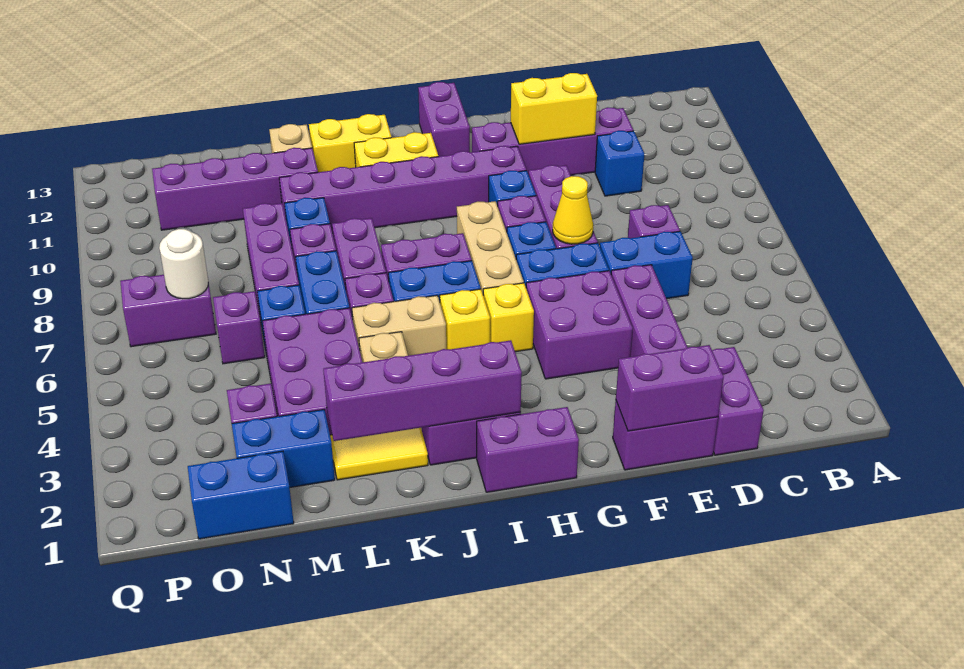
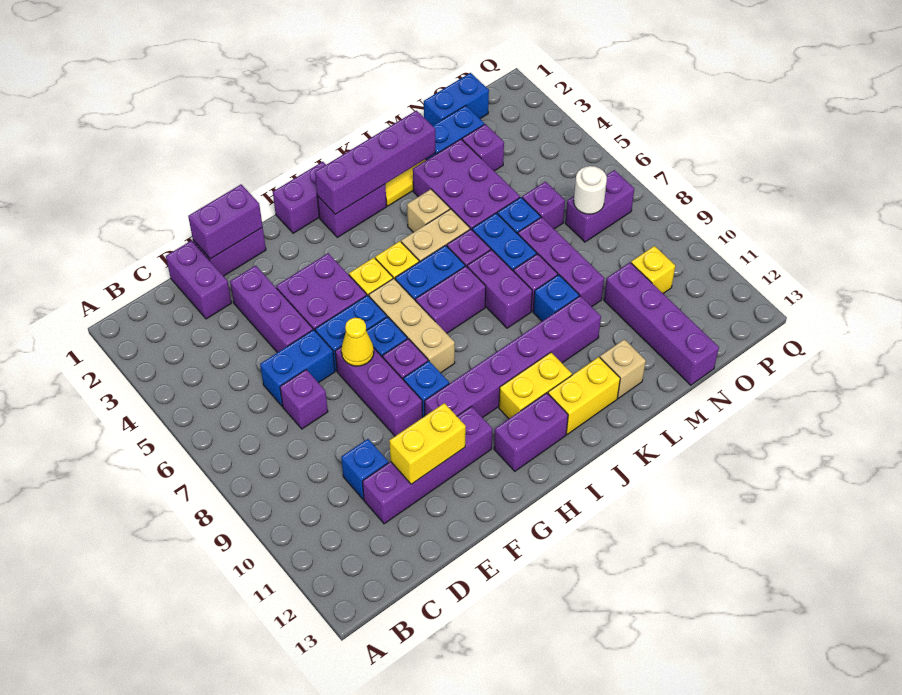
purple 1x2 brick [418,82,470,157] -> purple 1x2 brick turned to [494,393,568,471]
purple 1x4 brick [152,148,318,230] -> purple 1x4 brick turned to [604,263,719,385]
none -> yellow 1x1 brick [631,246,675,293]

